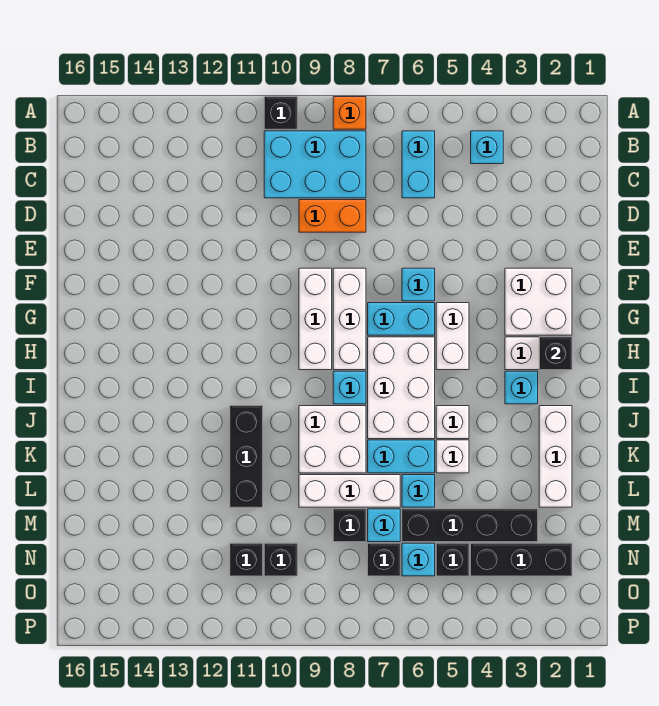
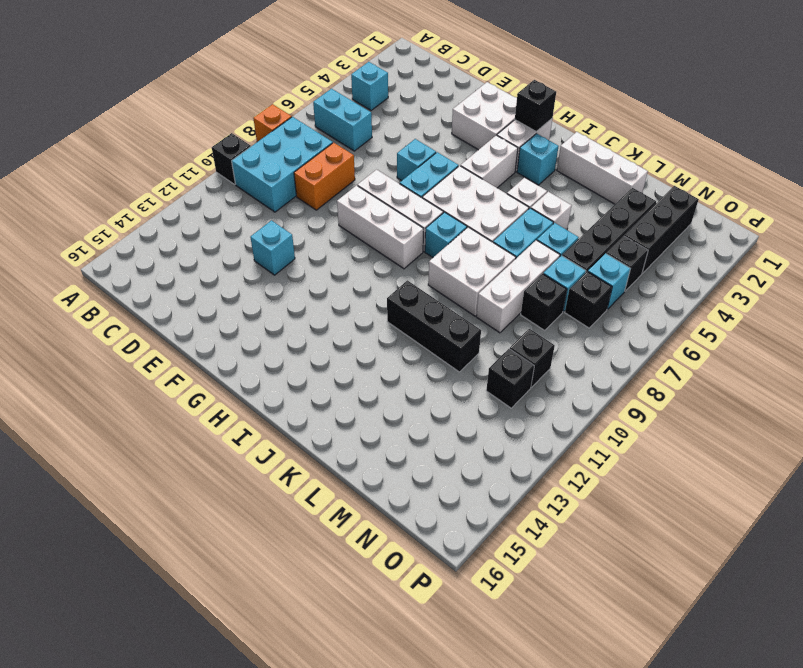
none -> cyan 1x1 brick [250,220,295,275]
white 1x2 brick [436,303,469,370] -> white 1x2 brick turned to [461,135,518,188]

